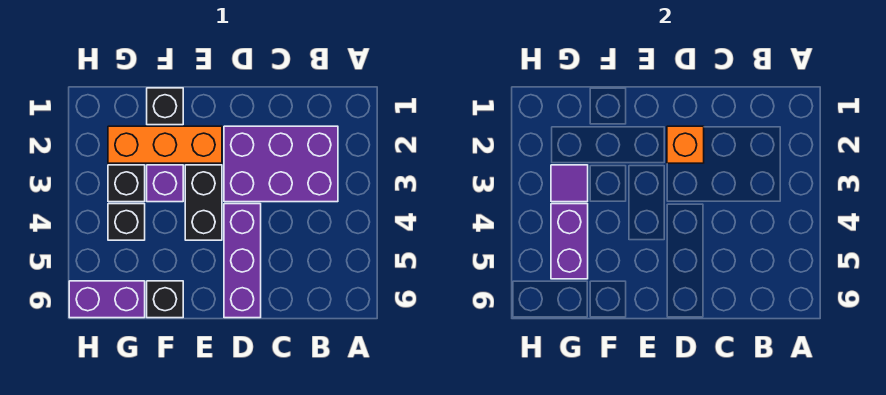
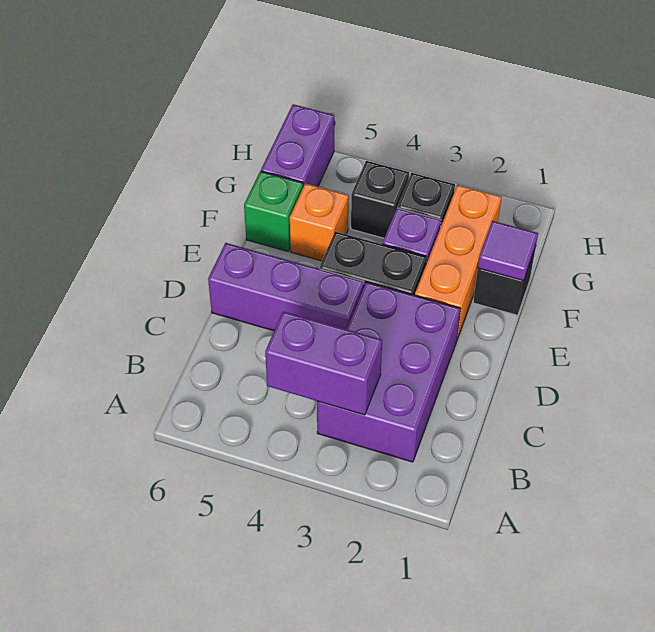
orange 1x1 brick [667,126,704,163] -> orange 1x1 brick moved to [290,183,349,261]
black 1x1 brick [147,281,183,318] -> green 1x1 brick [244,171,303,251]
purple 1x1 tile [551,165,588,202] -> purple 1x1 tile moved to [478,221,538,281]
purple 1x2 brick [551,204,588,279] -> purple 1x2 brick moved to [265,311,382,415]

